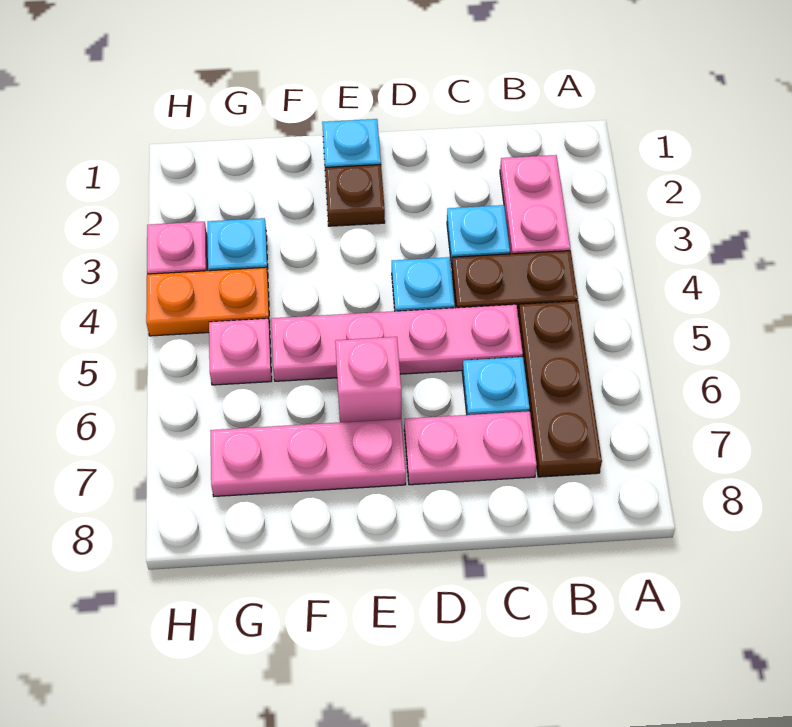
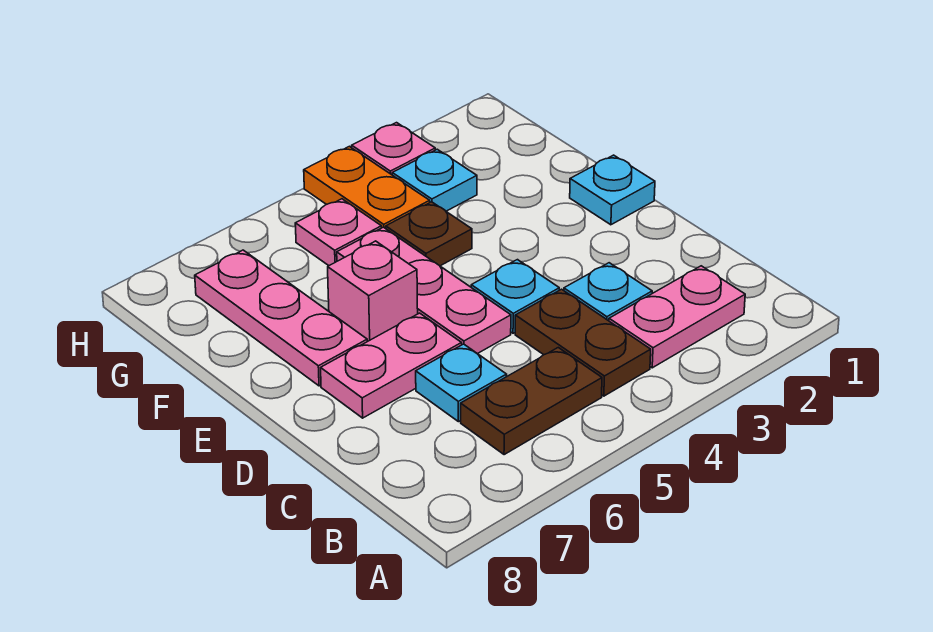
brown 1x3 plate [518,301,602,477] -> brown 1x2 plate [461,348,602,455]
pink 1x4 plate [271,304,523,381] -> pink 1x3 plate [337,227,511,354]
pink 1x2 plate [404,411,537,485] -> pink 1x2 plate turned to [321,313,462,418]
brown 1x1 plate [325,165,385,226] -> brown 1x1 plate moved to [386,202,472,266]

